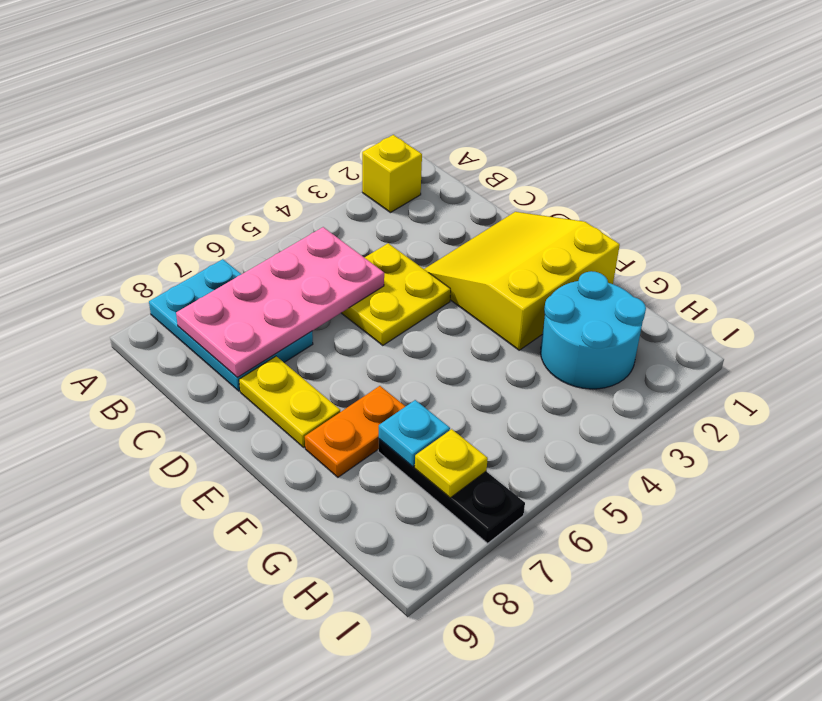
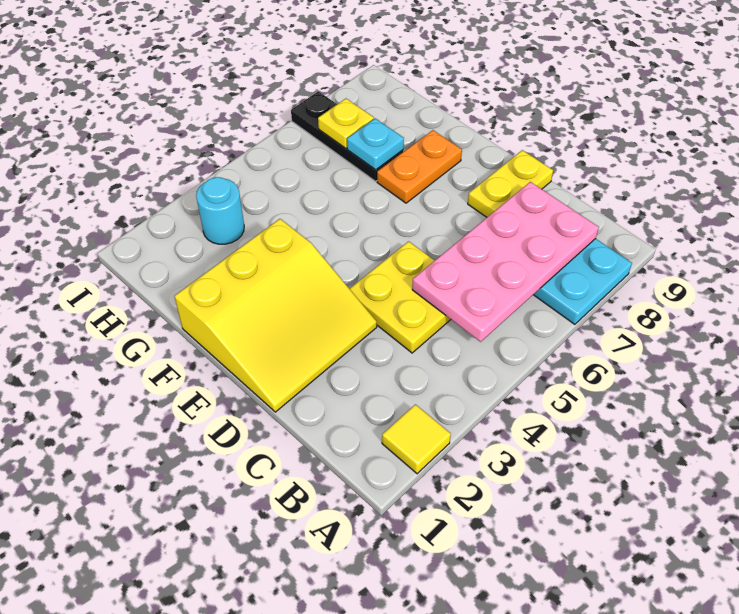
yellow 1x1 brick [362,135,422,213] -> yellow 1x1 tile [382,404,451,474]
yellow 1x2 plate [239,356,340,447] -> yellow 1x2 plate turned to [468,150,553,217]
cyan 2x2 round brick [541,271,646,389] -> cyan 1x1 round brick [196,177,244,244]

